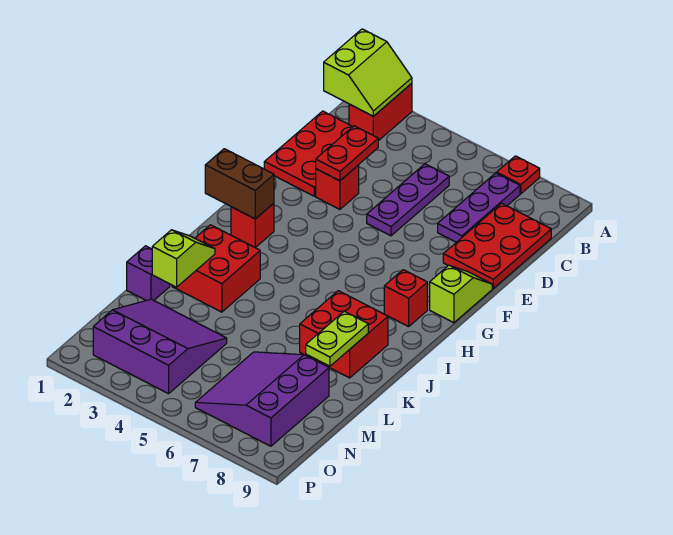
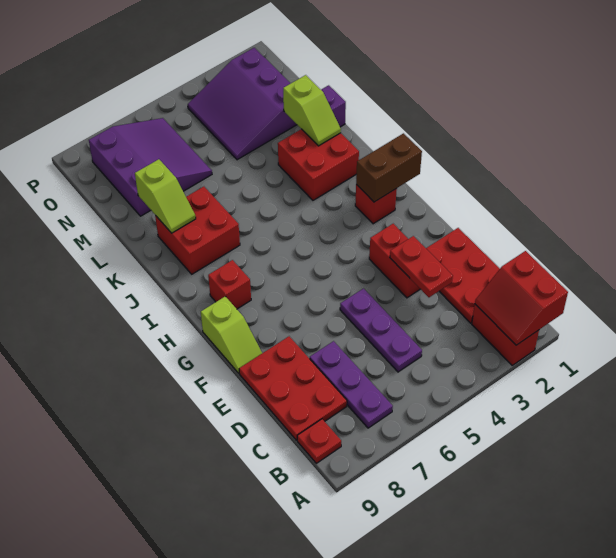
lime 2x2 slope [324,29,412,116] -> red 2x2 slope [475,251,568,345]
red 1x1 plate [497,156,540,194] -> red 1x1 plate moved to [297,419,341,463]
red 1x1 brick [316,165,359,209] -> red 1x2 brick [369,224,420,298]
lime 1x2 plate [306,311,368,366] -> lime 1x2 slope [135,159,196,233]
purple 3x3 slope [93,299,227,394] -> purple 3x3 slope turned to [188,48,297,160]

